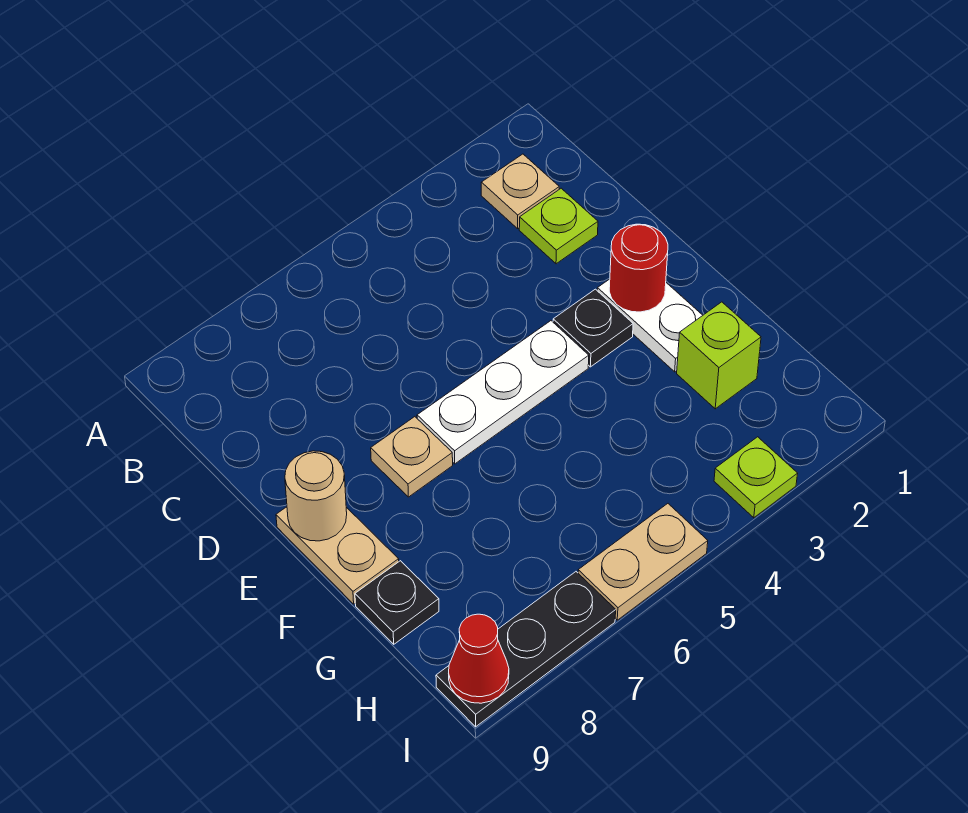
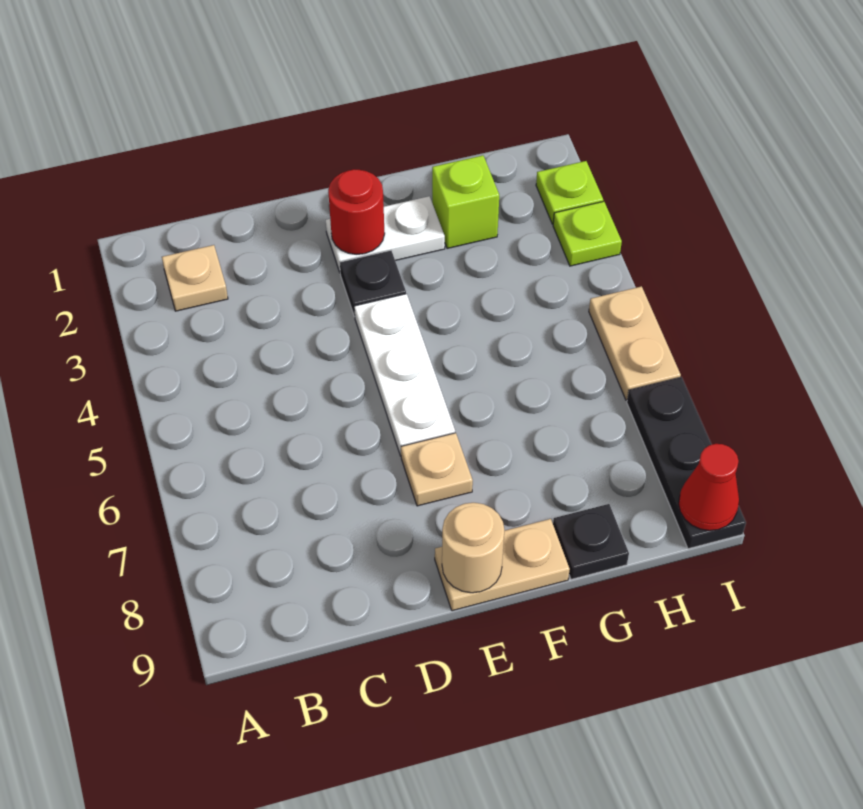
lime 1x1 plate [519,188,598,264] -> lime 1x1 plate moved to [536,161,603,224]

